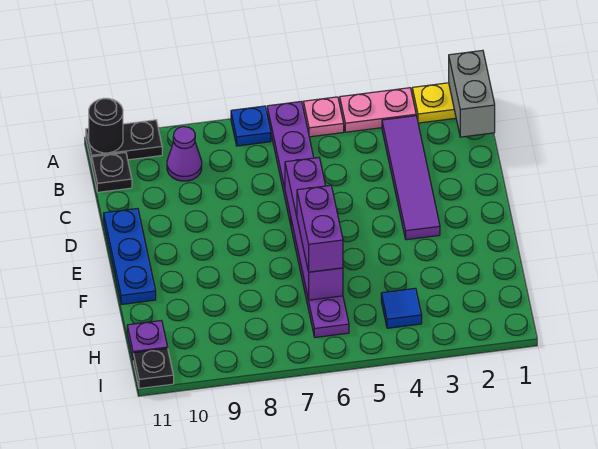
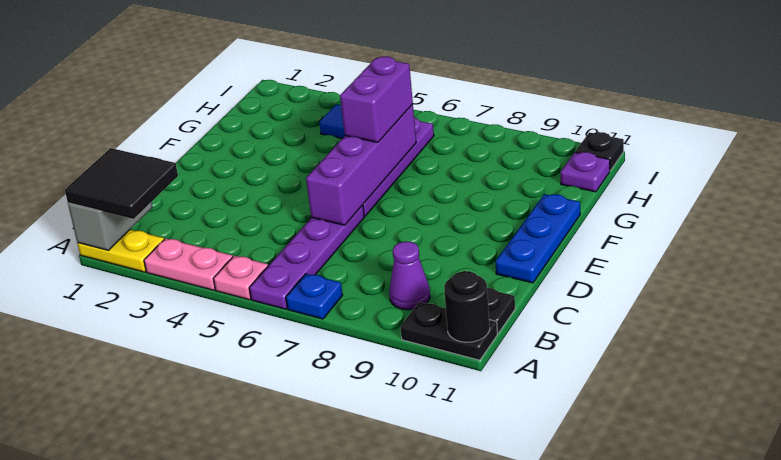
none -> black 2x2 tile [65,148,178,219]
purple 1x4 tile [382,116,440,240] -> none

